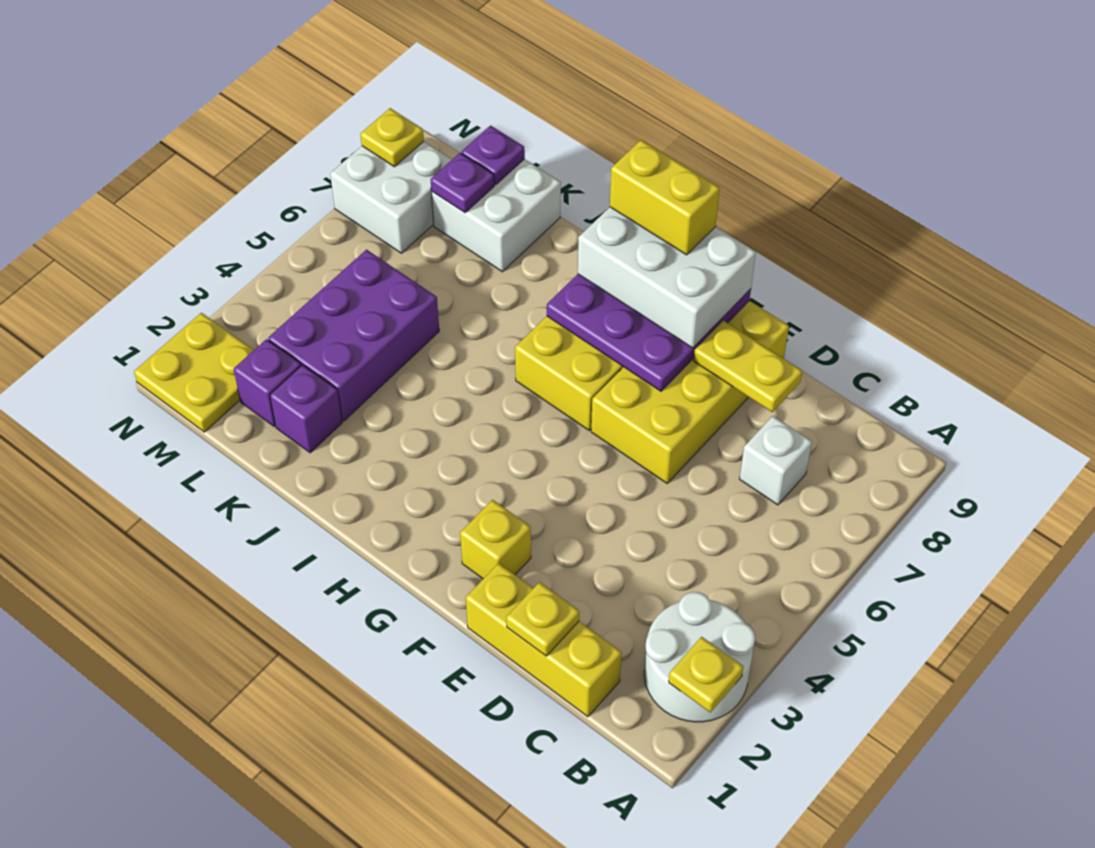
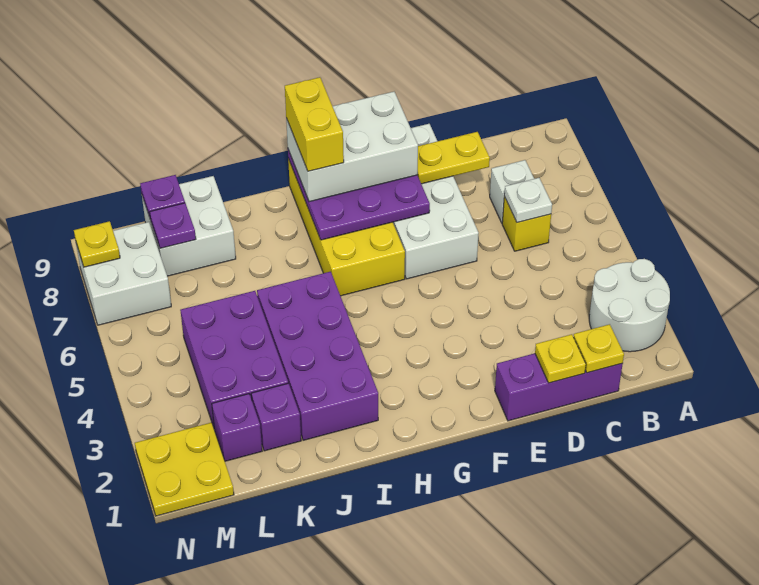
yellow 1x1 plate [669,637,744,712] -> yellow 1x1 plate moved to [574,324,624,373]
yellow 1x3 brick [466,563,622,717] -> purple 1x3 brick [495,353,623,421]
none -> white 1x1 plate [504,178,552,223]
yellow 2x4 brick [591,301,789,483] -> white 2x4 brick [393,124,479,279]
yellow 1x1 brick [460,500,531,579] -> yellow 1x1 brick moved to [502,197,551,251]
yellow 1x2 brick [610,140,720,255] -> yellow 1x2 brick turned to [285,77,344,171]
none -> purple 2x4 brick [257,272,378,440]

